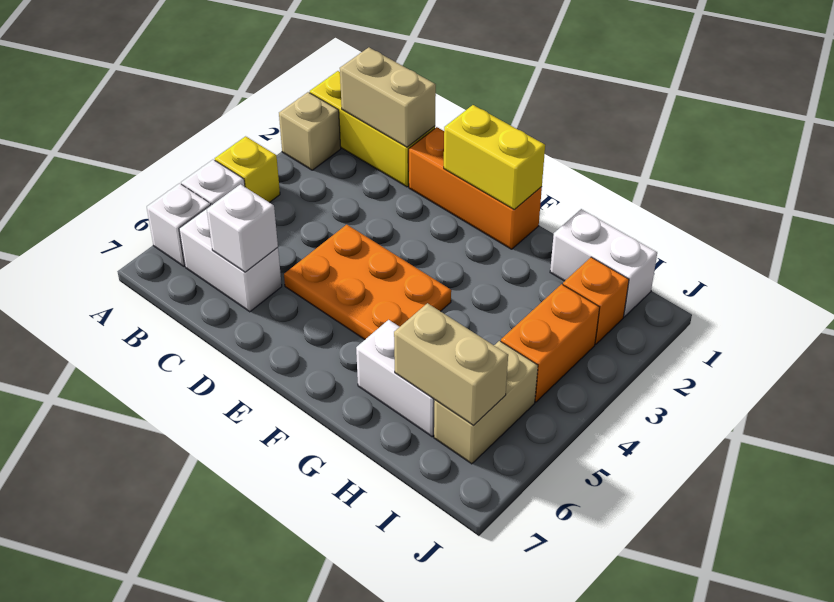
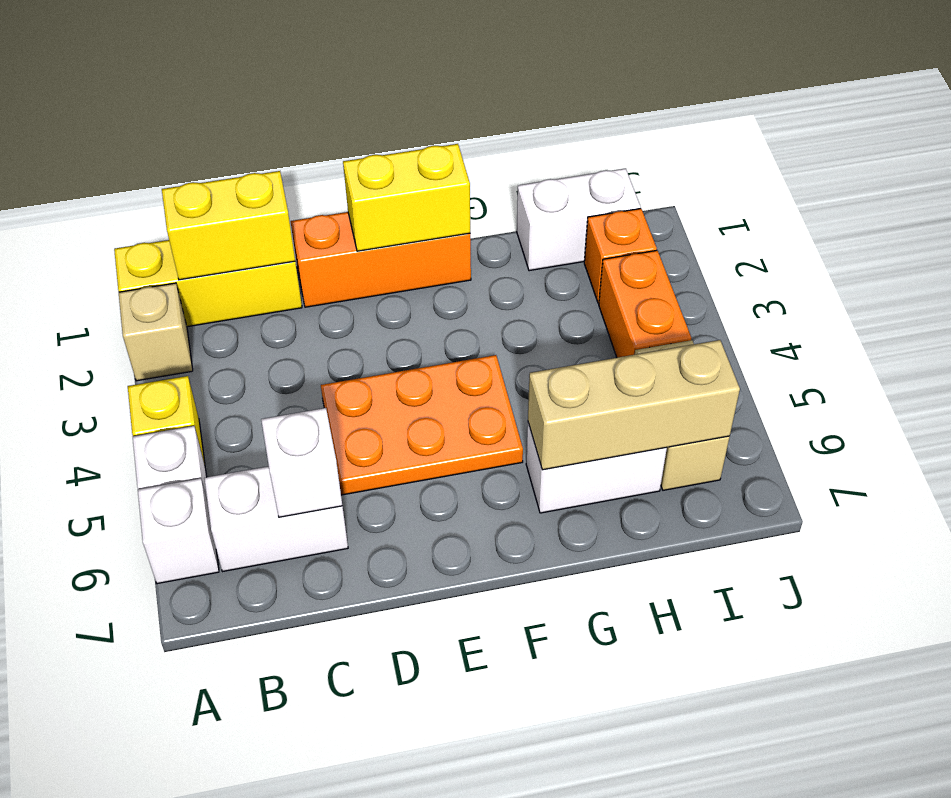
tan 1x2 brick [340,47,436,147] -> yellow 1x2 brick [162,171,295,280]
tan 1x2 brick [394,303,508,426] -> tan 1x3 brick [528,340,740,470]

